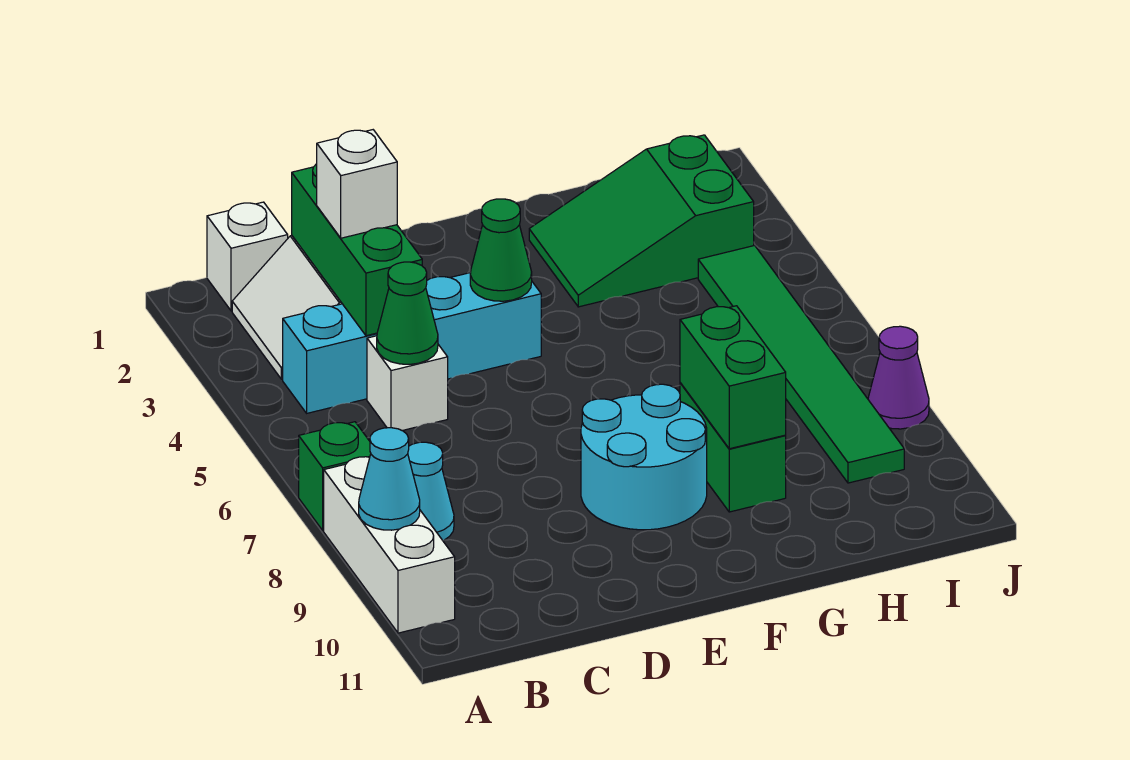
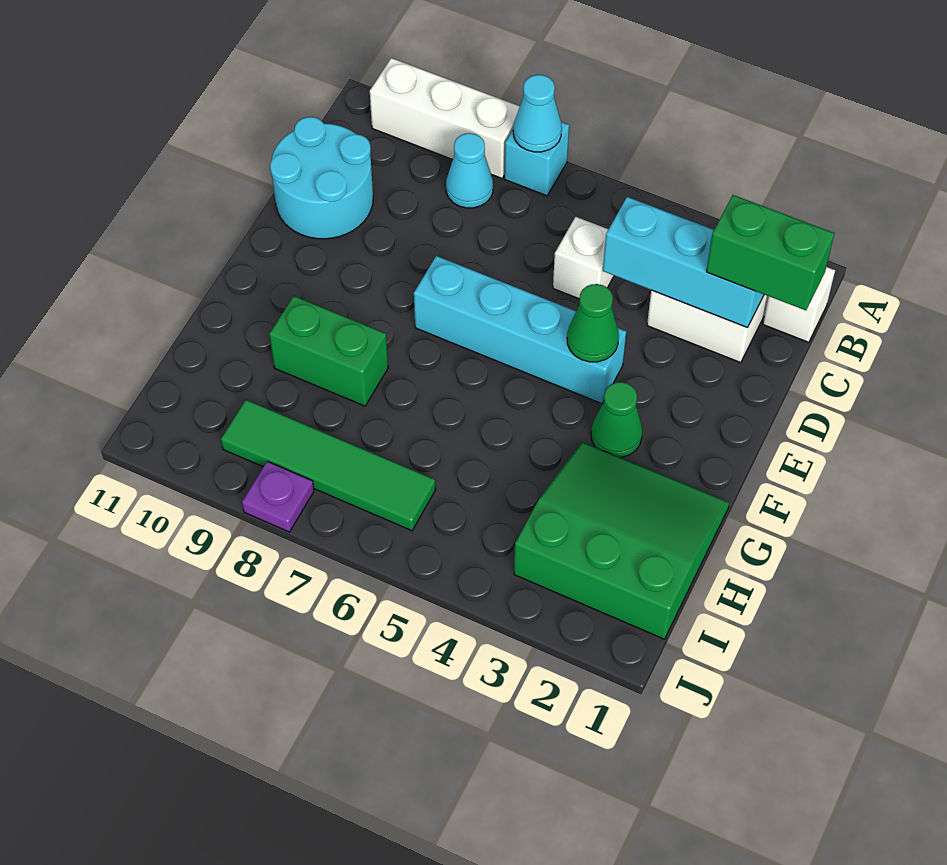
green 1x1 brick [299,422,371,530] -> cyan 1x1 brick [504,122,569,196]
cyan 1x1 cone [359,428,420,530] -> cyan 1x1 cone moved to [513,75,562,152]
cyan 1x4 brick [283,273,541,413] -> cyan 1x4 brick turned to [414,256,626,404]
green 1x3 brick [292,164,422,336] -> cyan 1x3 brick [603,197,764,328]
white 1x1 brick [317,130,397,238] -> none
green 1x1 cone [377,262,438,364] -> green 1x1 cone moved to [591,382,642,457]
cyan 2x2 round brick [581,384,707,530] -> cyan 2x2 round brick moved to [270,117,373,239]
green 2x3 slope [529,135,754,307] -> green 3x3 slope [514,442,729,639]
green 1x2 brick [680,306,786,449] -> green 1x2 brick moved to [706,195,834,310]
green 1x6 tile [698,246,904,483] -> green 1x4 tile [221,400,436,531]
purple 1x1 cone [868,326,929,429] -> purple 1x1 plate [242,461,314,532]

